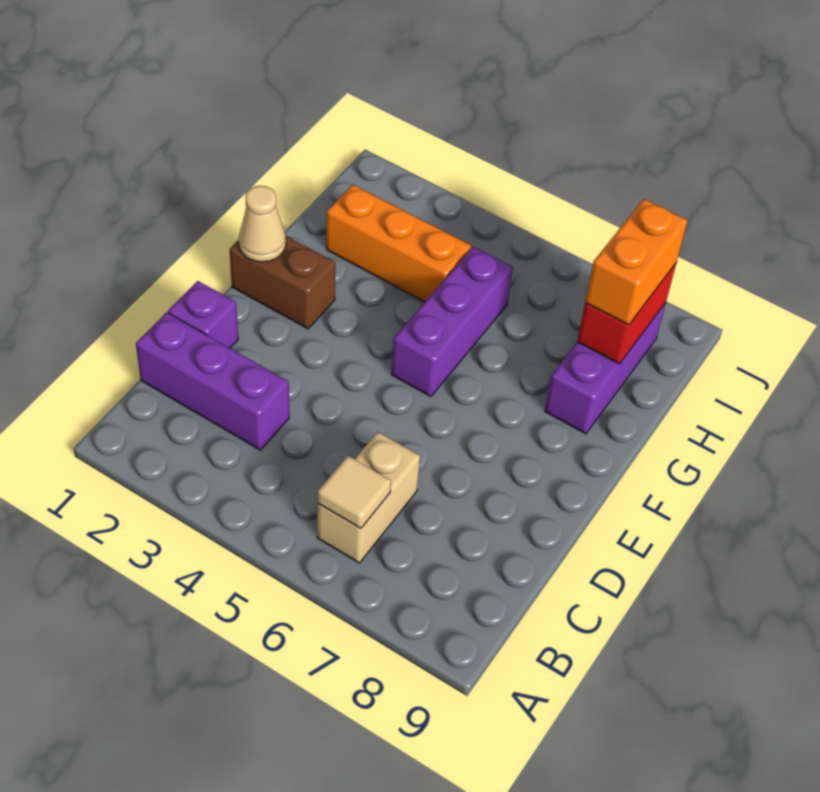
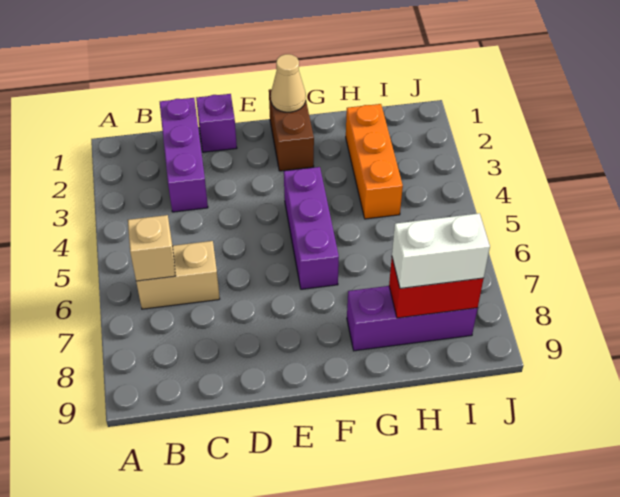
tan 1x1 tile [318,456,391,528] -> tan 1x1 brick [128,215,175,281]
purple 1x3 brick [391,246,513,397] -> purple 1x3 brick turned to [284,167,339,289]
orange 1x2 brick [585,199,688,325] -> white 1x2 brick [392,213,490,288]

